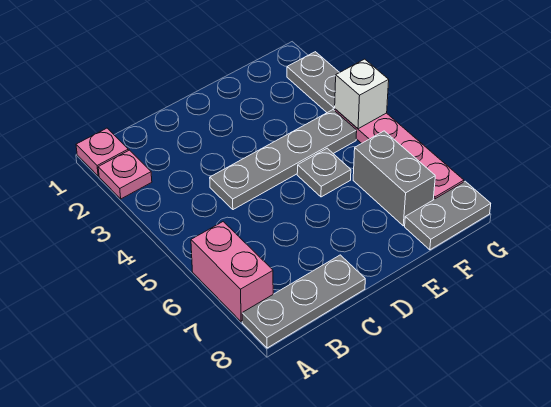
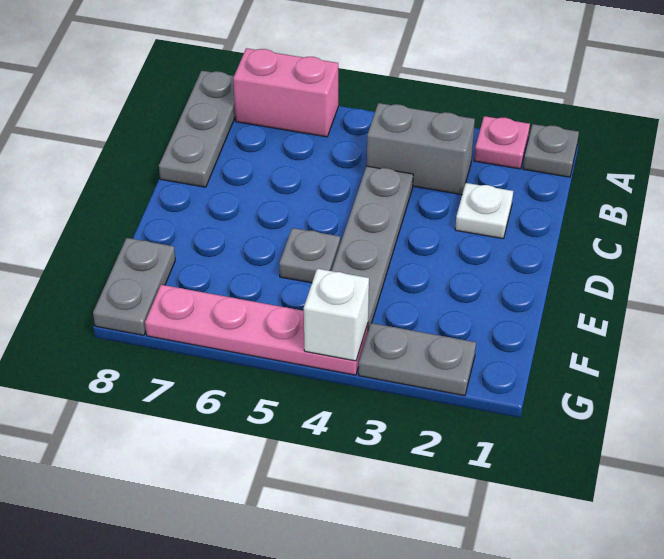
pink 1x1 plate [76,128,128,176] -> grey 1x1 plate [523,124,579,177]
none -> white 1x1 plate [455,183,513,239]
grey 1x2 brick [353,131,435,226] -> grey 1x2 brick moved to [367,103,475,195]

